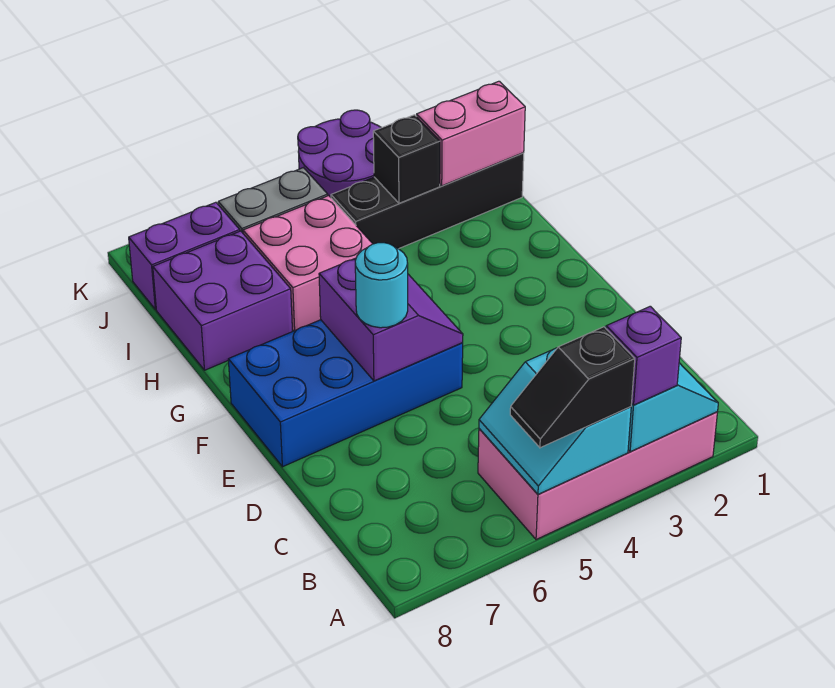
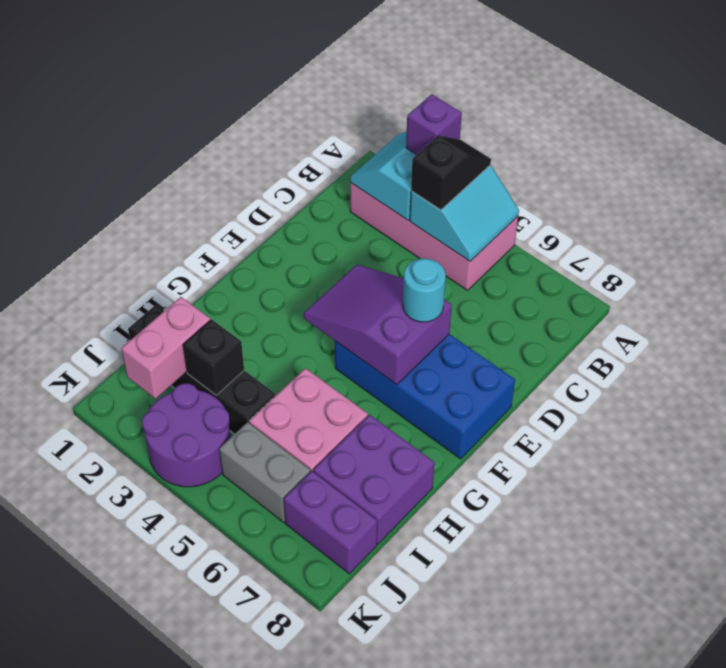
black 1x2 slope [510,327,635,448] -> black 1x2 slope turned to [411,136,491,210]
purple 2x2 slope [319,258,463,381] -> purple 2x3 slope [304,265,452,385]
pink 1x2 brick [417,81,525,186] -> pink 1x2 brick turned to [121,297,210,399]

